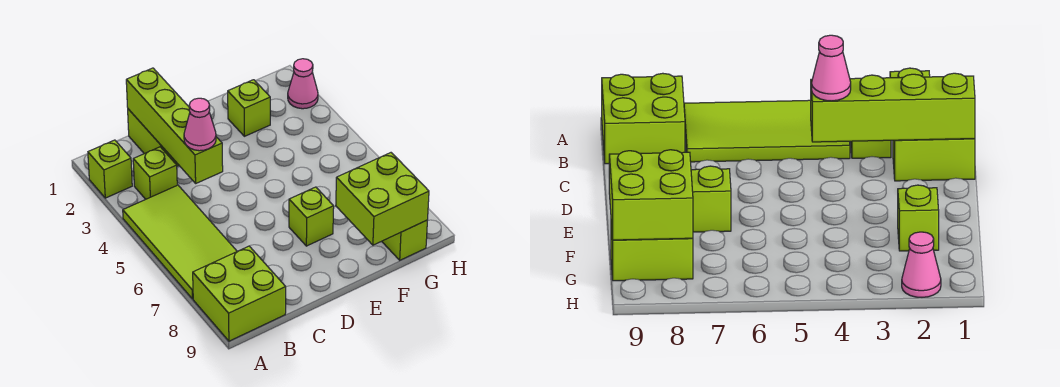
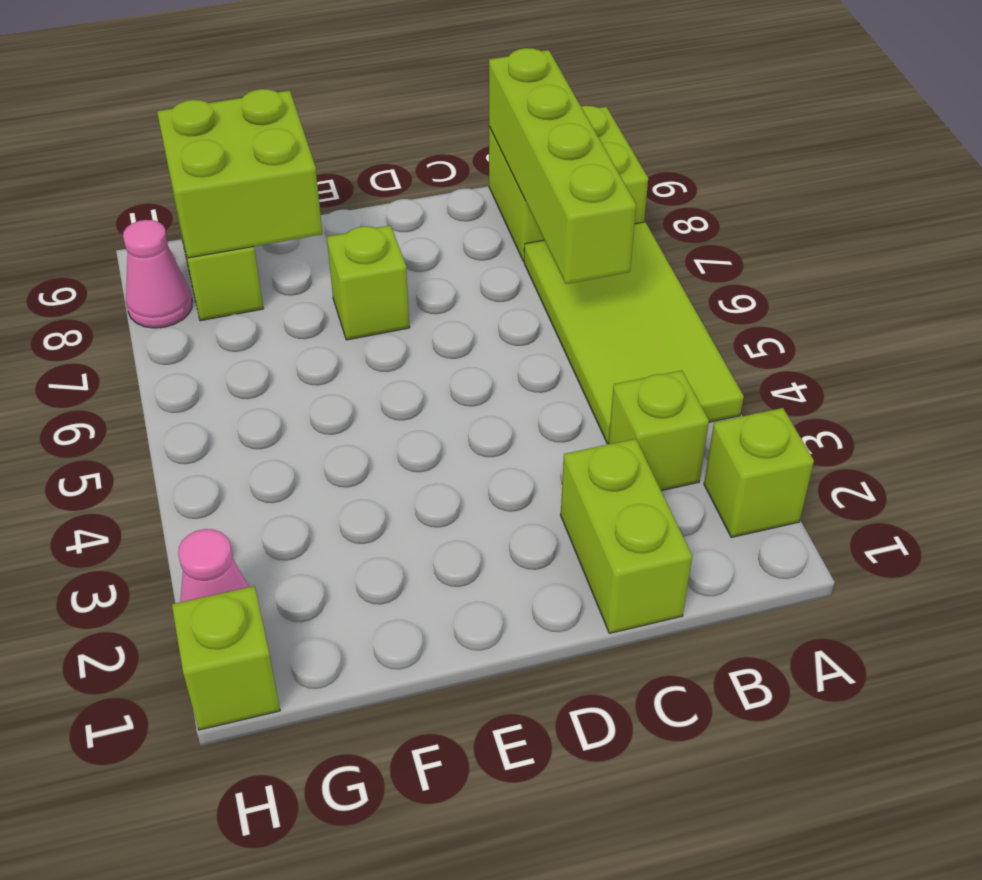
lime 1x4 brick [126,68,223,183] -> lime 1x4 brick moved to [489,48,636,284]
pink 1x1 cone [184,98,216,151] -> pink 1x1 cone moved to [123,220,192,328]
lime 1x1 brick [228,80,270,136] -> lime 1x1 brick moved to [172,586,280,730]

